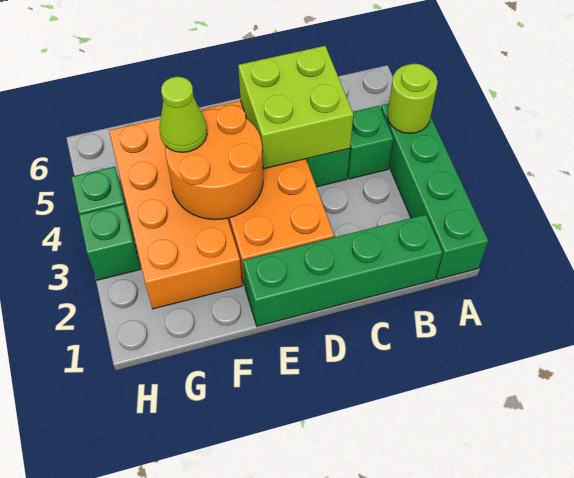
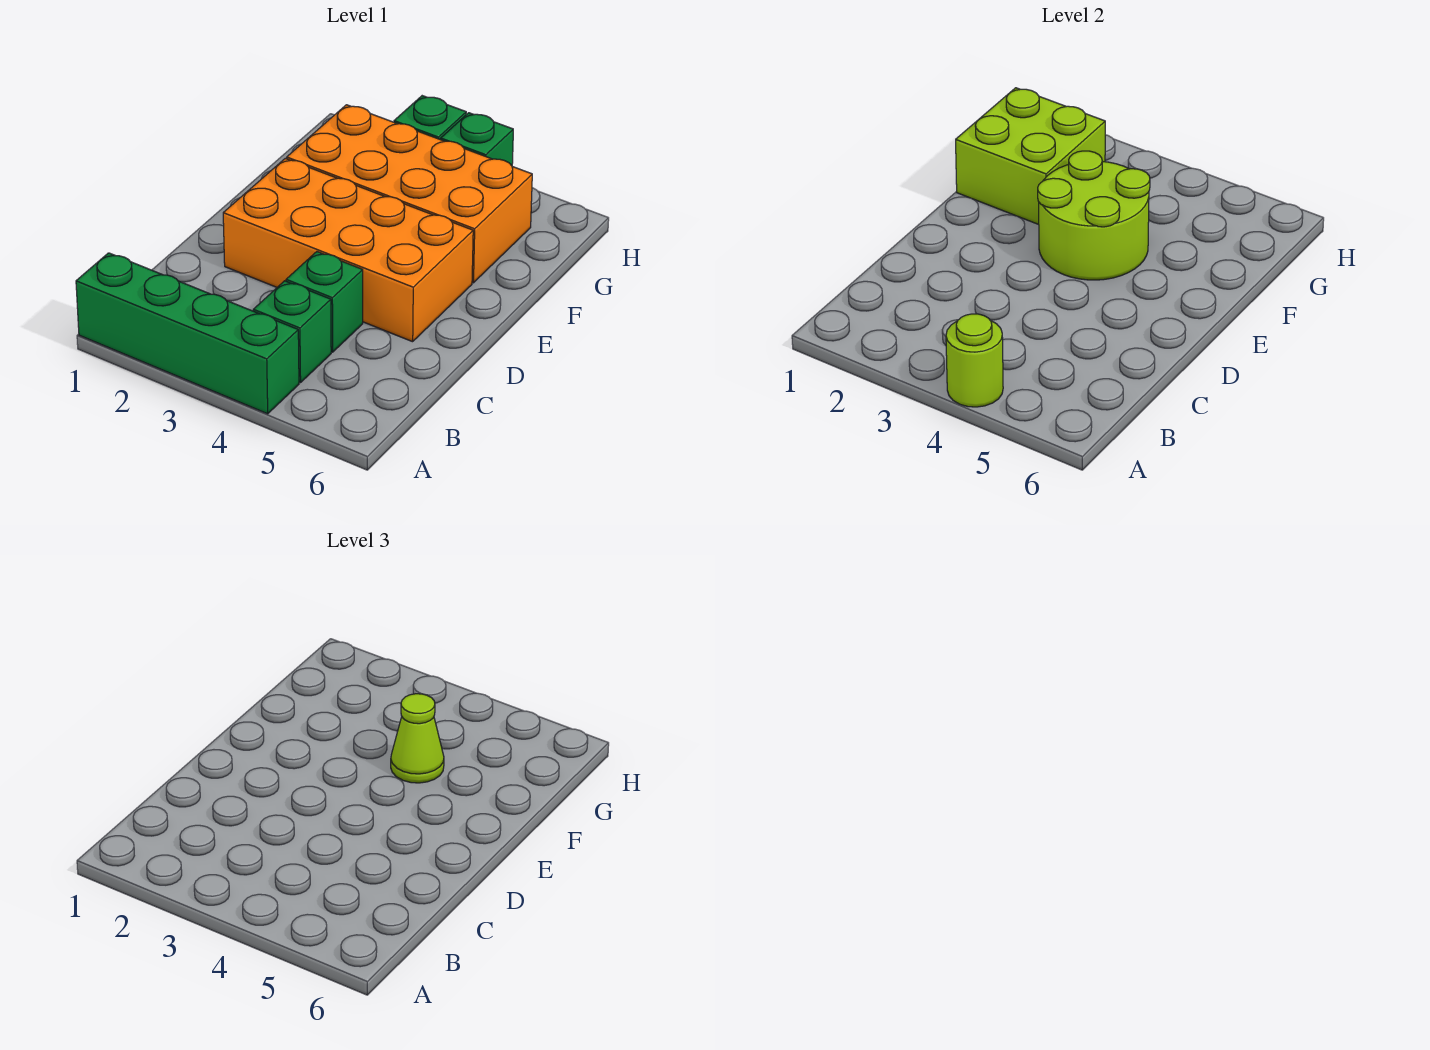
green 1x4 brick [243,215,443,326] -> none
lime 2x2 brick [238,46,353,169] -> lime 2x2 brick moved to [956,88,1105,225]
orange 2x2 round brick [165,105,263,220] -> lime 2x2 round brick [1038,151,1150,280]

